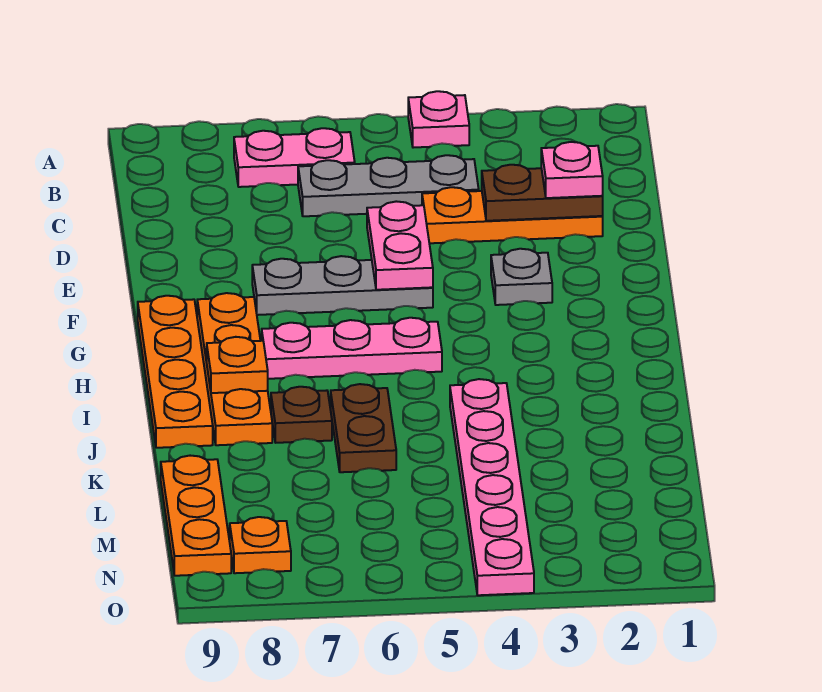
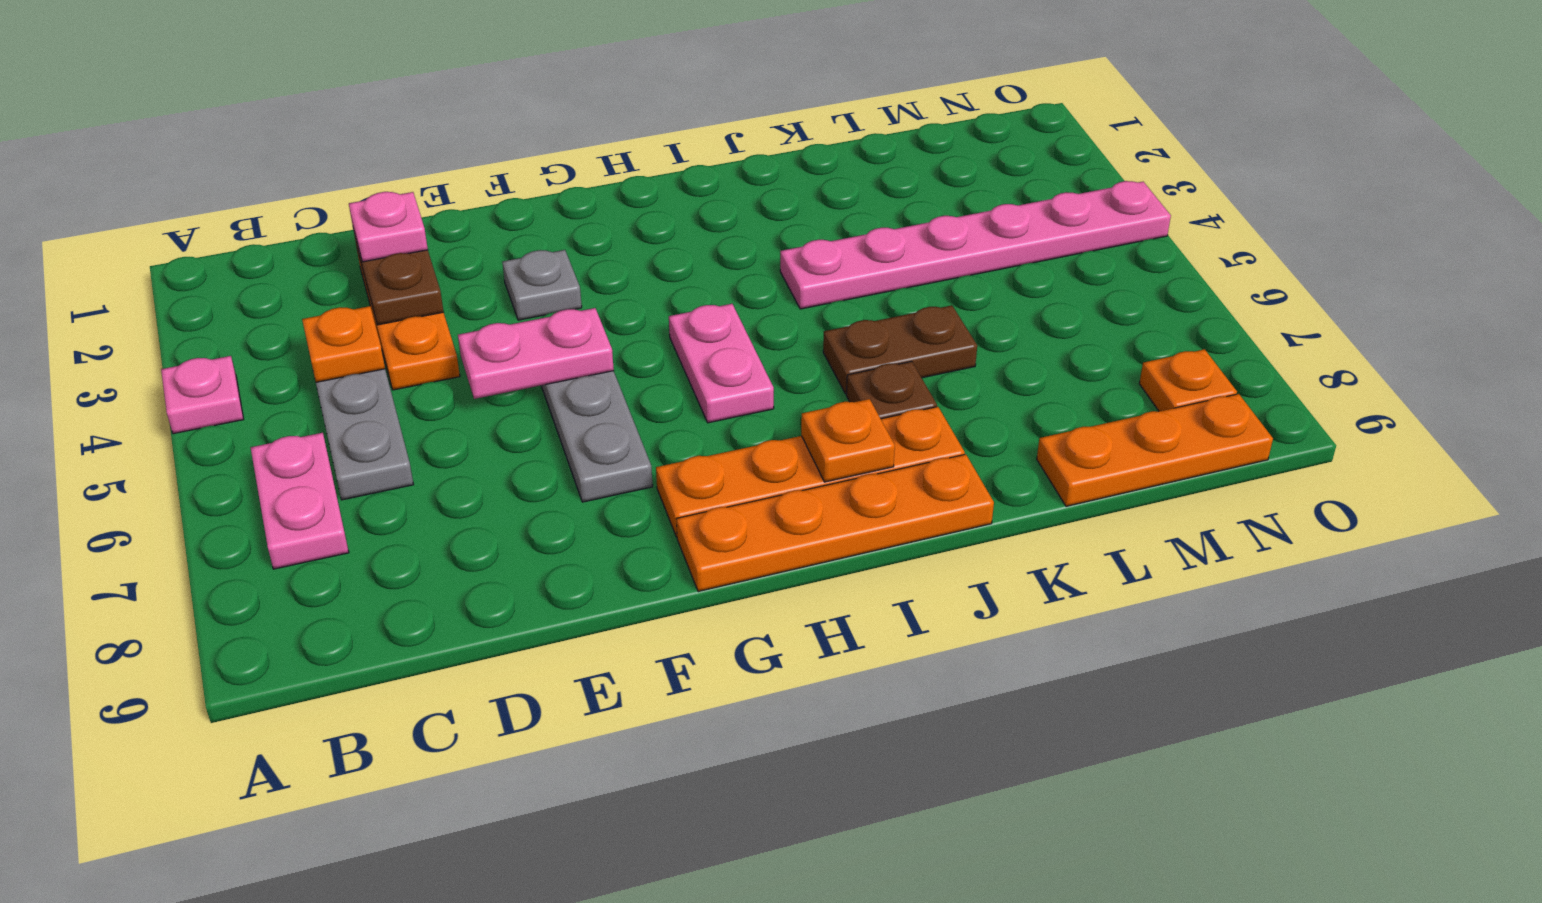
none -> orange 1x1 plate [302,306,385,382]
pink 1x3 plate [262,318,442,379] -> pink 1x2 plate [669,304,774,423]

